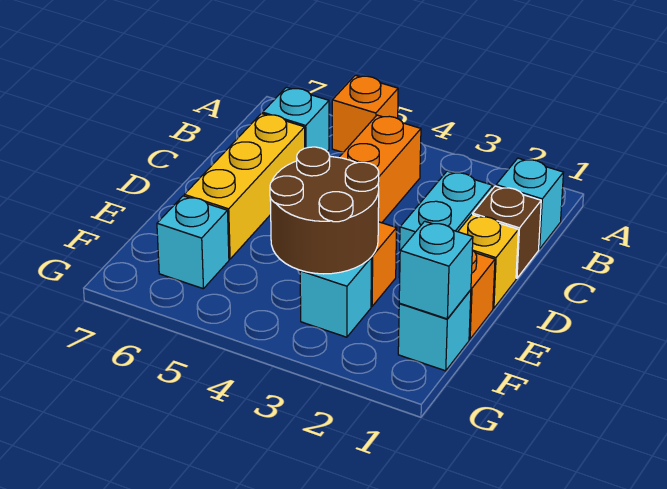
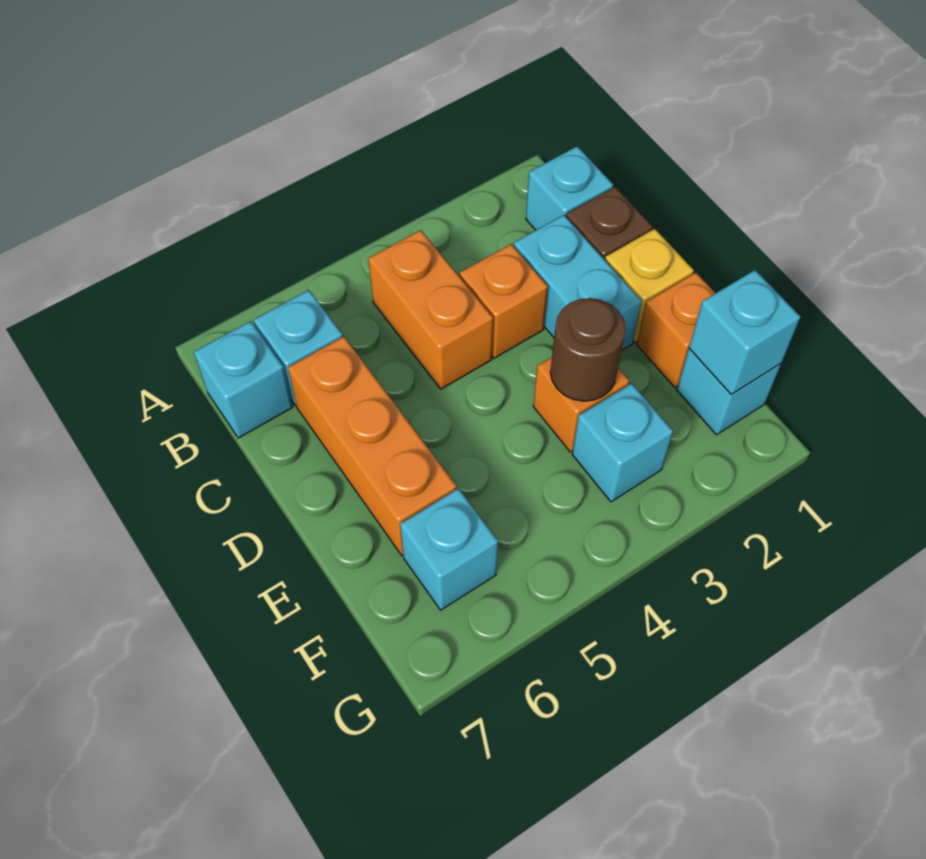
orange 1x1 brick [332,75,398,152] -> orange 1x1 brick moved to [460,244,548,358]
none -> cyan 1x1 brick [194,321,293,438]
yellow 1x3 brick [184,113,305,259] -> orange 1x3 brick [288,336,457,556]
brown 2x2 round brick [270,147,379,274] -> brown 1x1 round brick [550,298,626,401]

